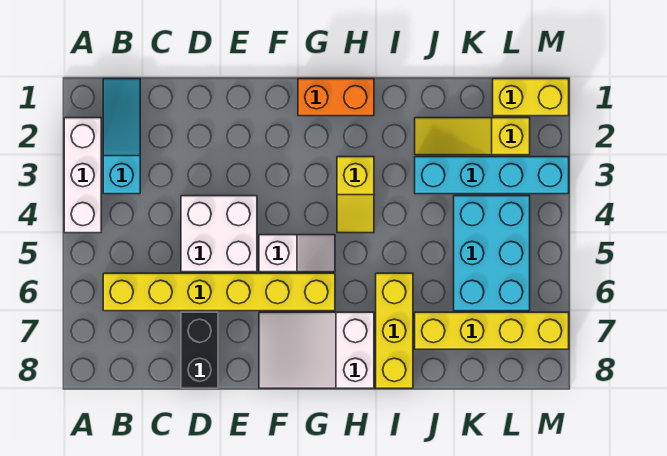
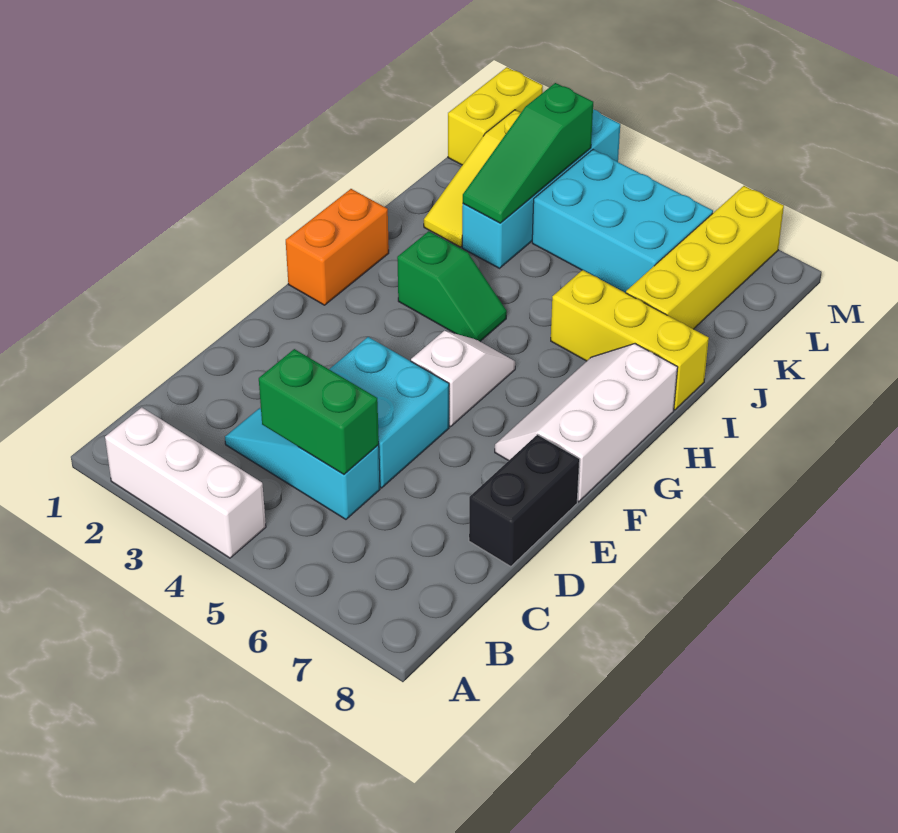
cyan 1x3 slope [103,79,140,194] -> cyan 1x3 slope moved to [225,408,380,519]
yellow 1x6 brick [103,273,335,311] -> none
none -> green 1x2 brick [259,349,379,474]
white 2x2 brick [181,196,257,272] -> cyan 2x2 brick [329,337,449,488]
black 1x2 brick [181,312,218,388] -> black 1x2 brick turned to [469,435,580,567]
white 2x3 slope [259,312,374,388] -> white 2x3 slope turned to [495,344,678,502]
yellow 1x2 slope [337,157,374,233] -> green 1x2 slope [397,231,507,341]
none -> green 1x3 slope [463,83,593,223]

